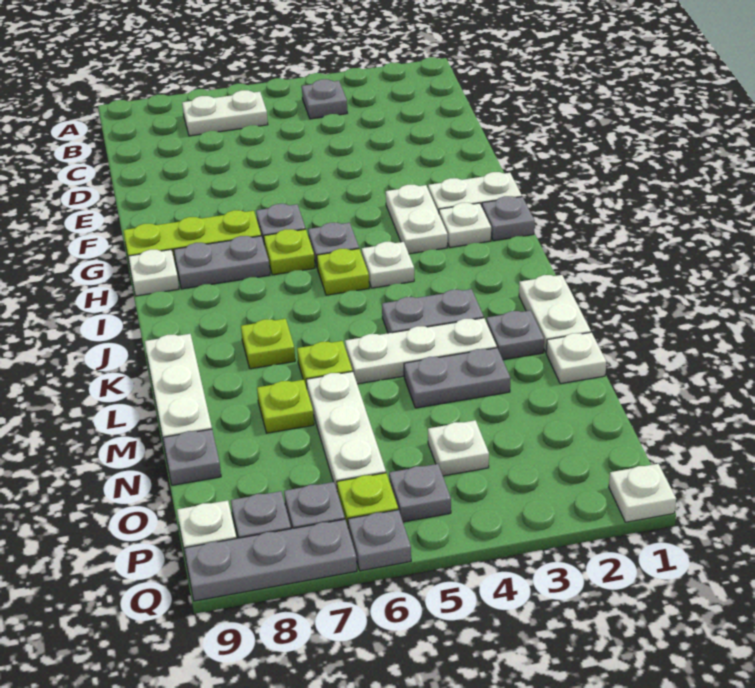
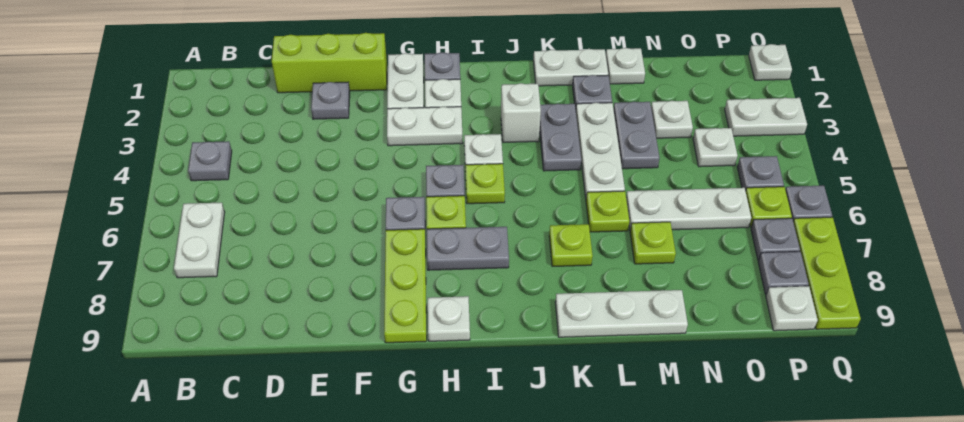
none -> lime 1x3 brick [272,33,387,93]
grey 1x2 plate [174,236,270,289] -> grey 1x2 plate turned to [427,227,509,270]
none -> white 1x1 brick [501,83,541,143]
none -> white 1x1 plate [651,101,693,138]
grey 1x1 plate [163,429,221,485] -> grey 1x1 plate moved to [311,82,350,119]
none -> white 1x2 plate [725,98,807,136]
grey 1x3 plate [184,519,357,601] -> lime 1x3 plate [793,217,861,329]

